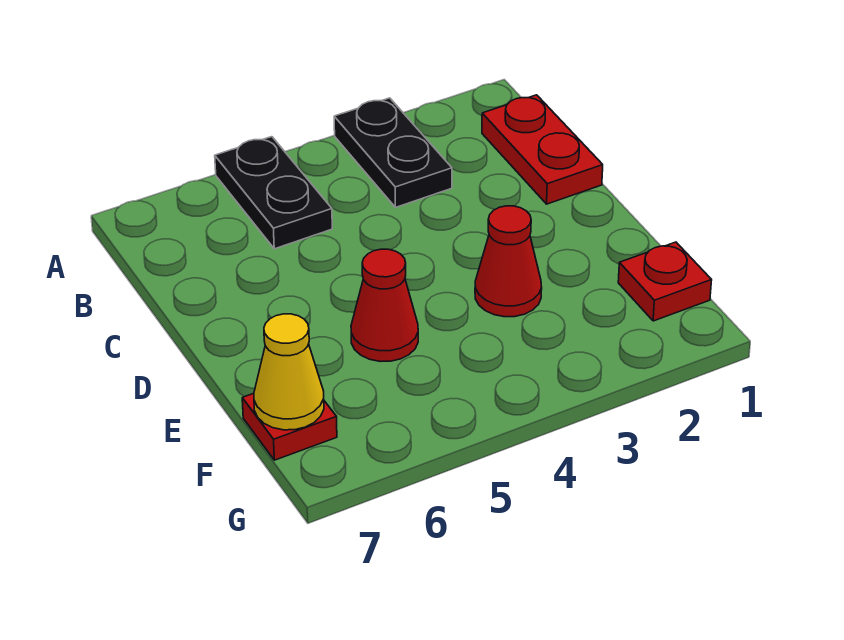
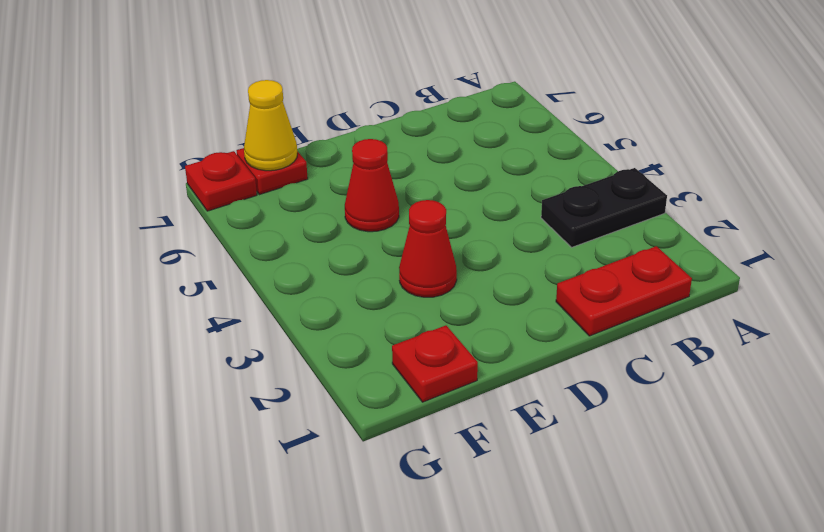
black 1x2 plate [215,137,332,249] -> none
none -> red 1x1 plate [185,151,257,211]

